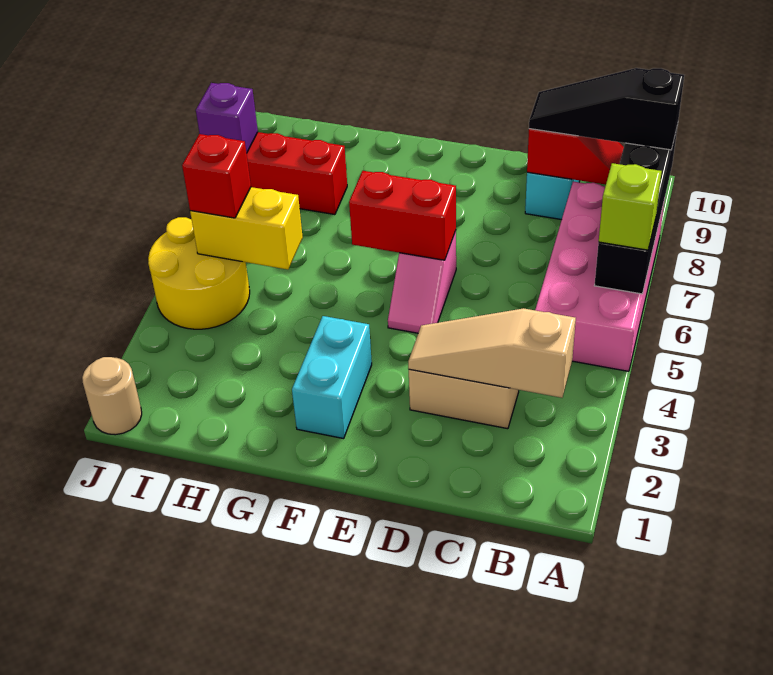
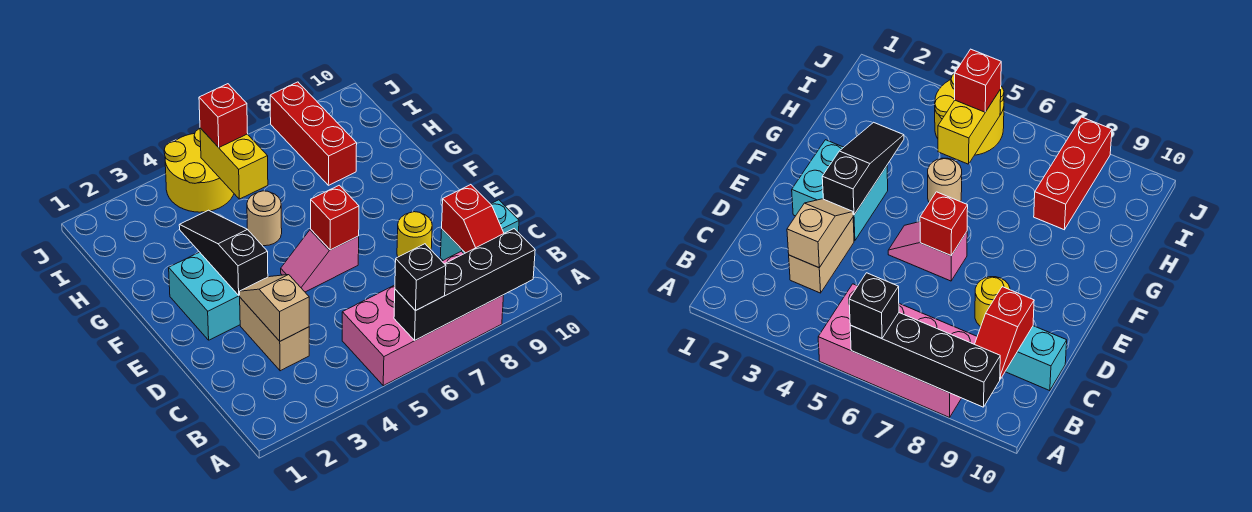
lime 1x1 brick [599,163,662,250] -> black 1x1 brick [395,244,446,310]
black 1x3 slope [529,68,684,150] -> black 1x3 slope moved to [179,210,268,295]
tan 1x3 slope [408,308,576,398] -> tan 1x2 slope [239,275,309,341]
none -> yellow 1x1 round brick [397,212,432,257]
red 1x2 brick [349,171,456,260] -> red 1x1 brick [311,185,359,250]
cyan 1x2 brick [292,316,372,439] -> cyan 2x2 brick [169,252,240,340]
tan 1x1 round brick [82,357,142,435] -> tan 1x1 round brick moved to [247,191,282,246]
purple 1x1 brick [196,83,258,153] -> none

